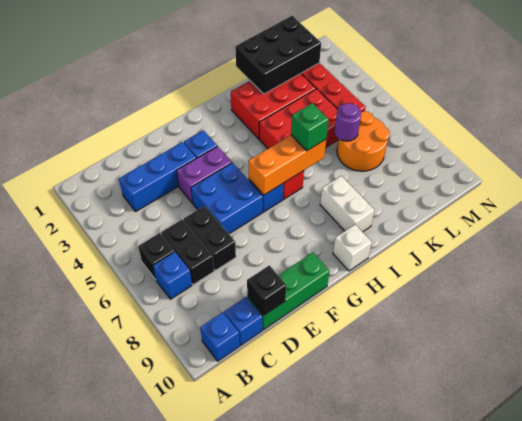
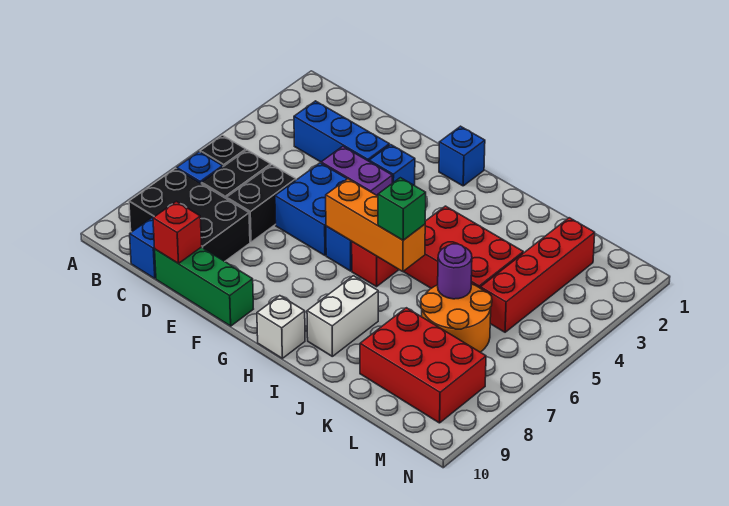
blue 1x1 brick [200,312,240,361] -> blue 1x1 brick moved to [439,126,485,186]
black 1x1 brick [247,265,286,315] -> red 1x1 brick [153,201,202,264]
red 2x3 brick [231,74,316,139] -> red 2x3 brick moved to [360,308,486,423]
black 2x3 brick [235,16,321,94] -> black 2x3 brick moved to [129,168,250,261]

